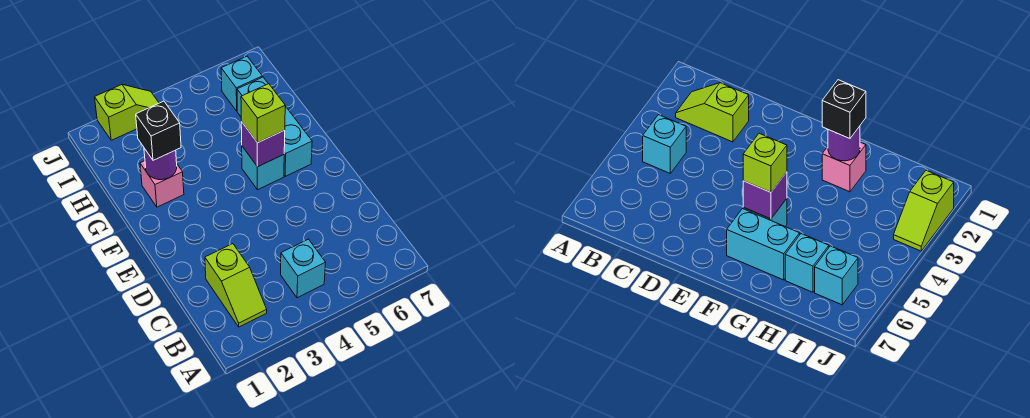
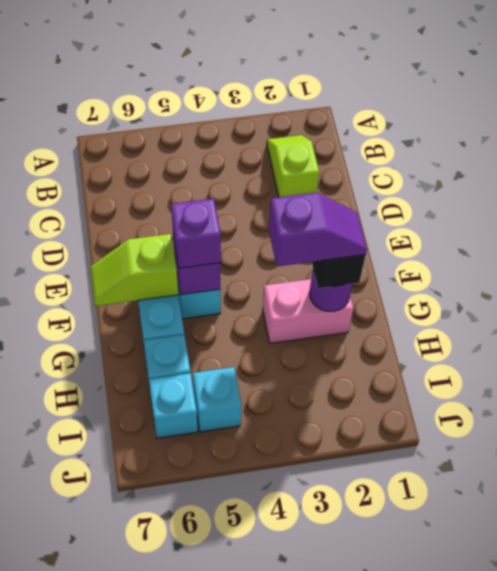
cyan 1x1 brick [281,239,326,298] -> cyan 1x1 brick moved to [193,367,241,432]
lime 1x1 brick [241,84,285,143] -> purple 1x1 brick [171,198,221,268]
pink 1x1 brick [140,161,184,207] -> pink 1x2 brick [263,279,353,343]
none -> purple 1x2 slope [269,193,367,266]
lime 1x2 slope [95,84,159,140] -> lime 1x2 slope moved to [90,234,178,306]

